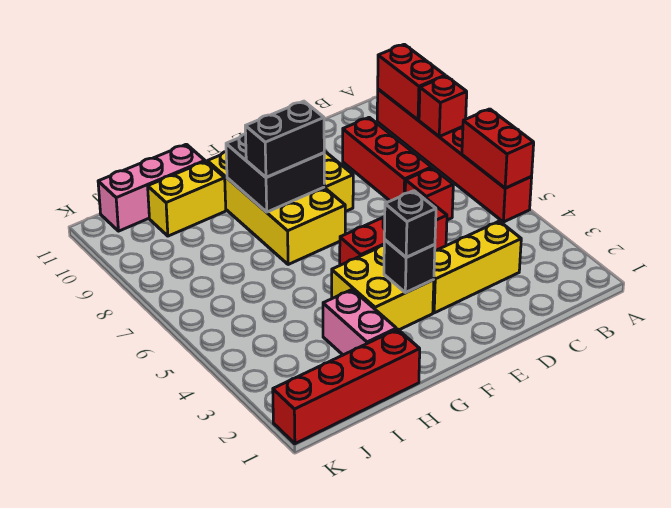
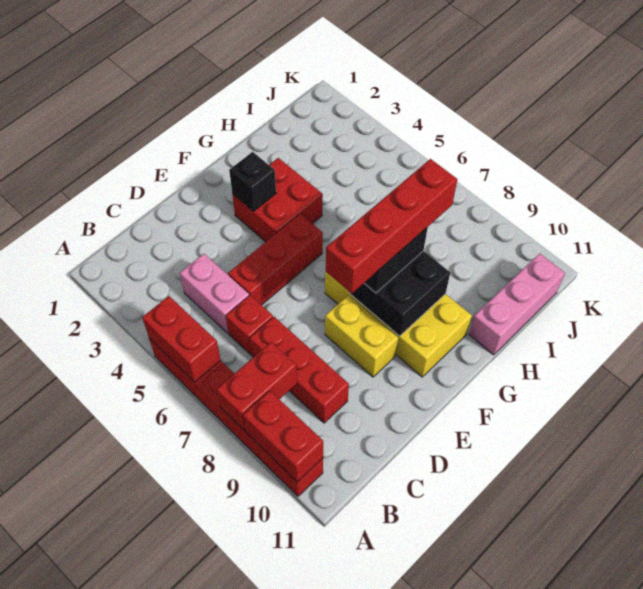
red 1x1 brick [419,76,467,136] -> red 1x2 brick [217,342,297,431]
yellow 1x3 brick [433,221,521,313] -> none
yellow 2x2 brick [332,245,434,330] -> red 2x2 brick [232,158,323,242]
black 1x1 brick [384,191,436,257] -> none
red 1x4 brick [273,329,420,444] -> red 1x4 brick moved to [326,159,457,294]
pink 1x2 brick [323,290,396,355] -> pink 1x2 brick moved to [180,254,249,333]
yellow 1x2 brick [148,161,226,236] -> none

